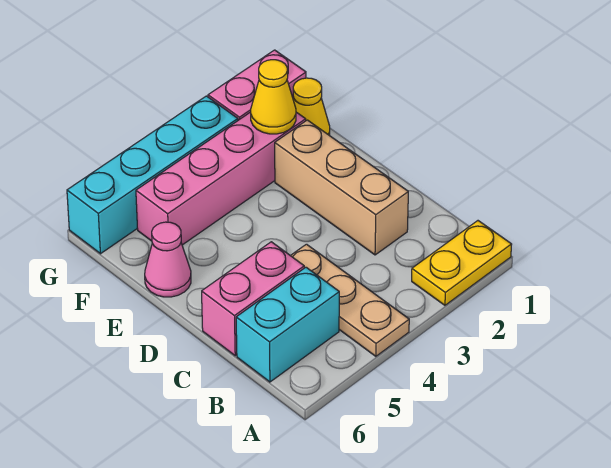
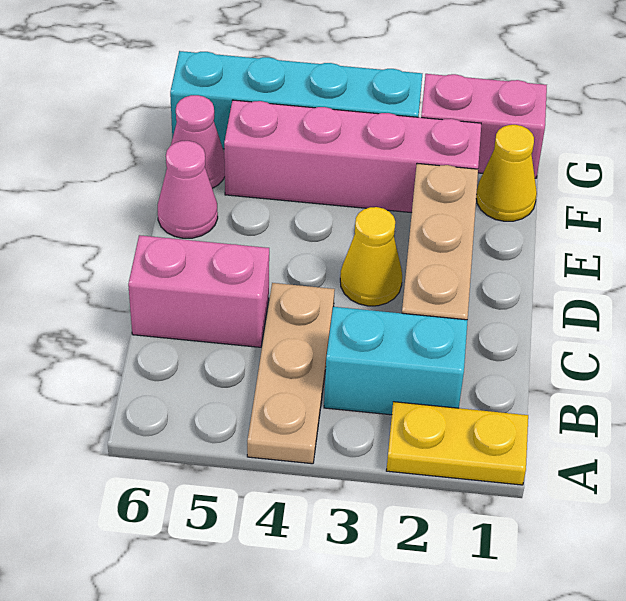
cyan 1x2 brick [236,267,339,382] -> cyan 1x2 brick moved to [324,307,468,415]
yellow 1x1 cone [251,60,296,134] -> yellow 1x1 cone moved to [340,207,402,306]
none -> pink 1x1 cone [171,95,225,188]

